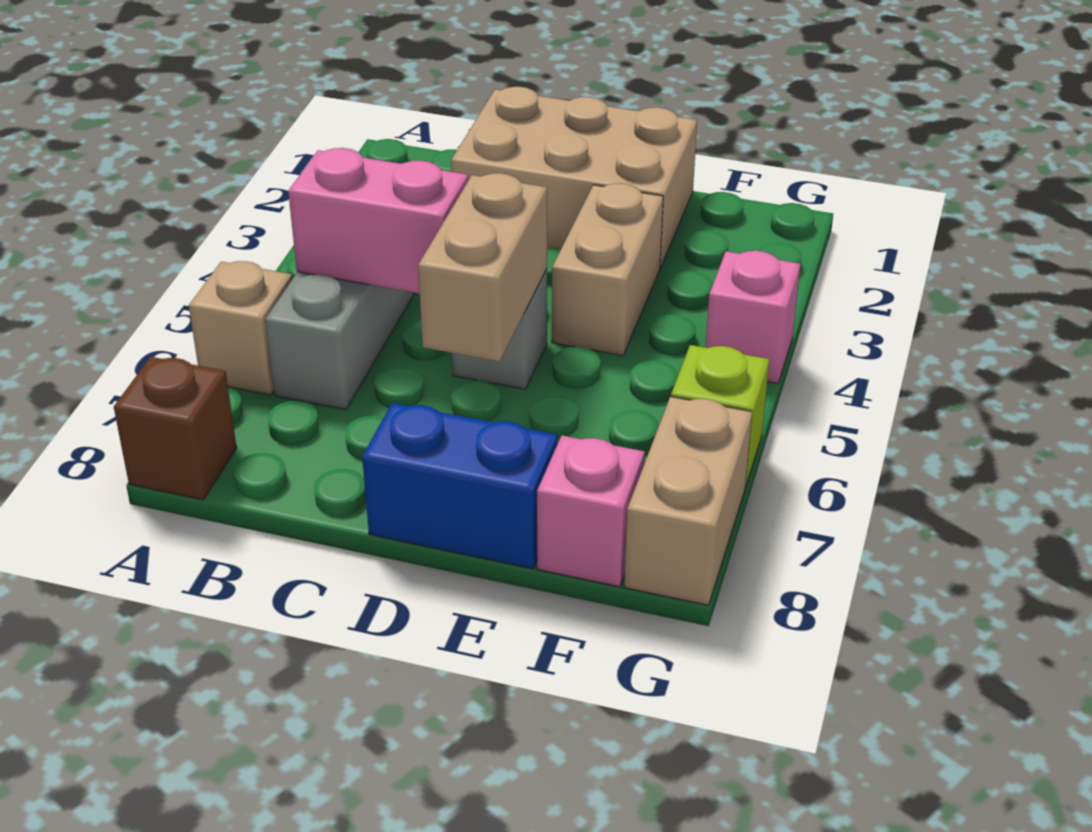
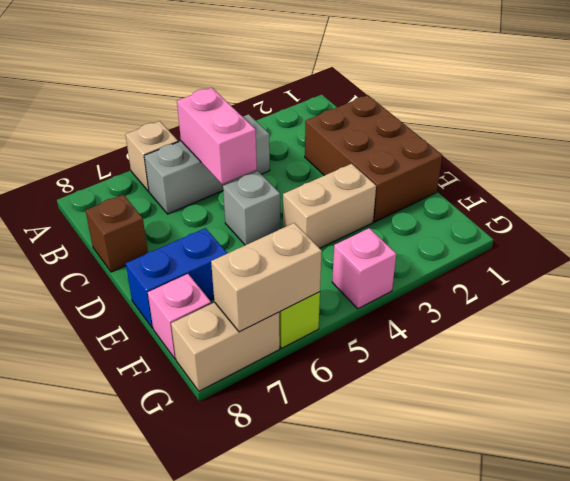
brown 1x1 brick [114,357,237,500] -> brown 1x1 brick moved to [85,195,148,272]
tan 2x3 brick [451,87,697,268] -> brown 2x3 brick [305,95,442,222]
tan 1x2 brick [418,173,547,362] -> tan 1x2 brick moved to [211,223,322,332]
blue 1x2 brick [362,403,557,569] -> blue 1x2 brick turned to [126,228,227,328]

